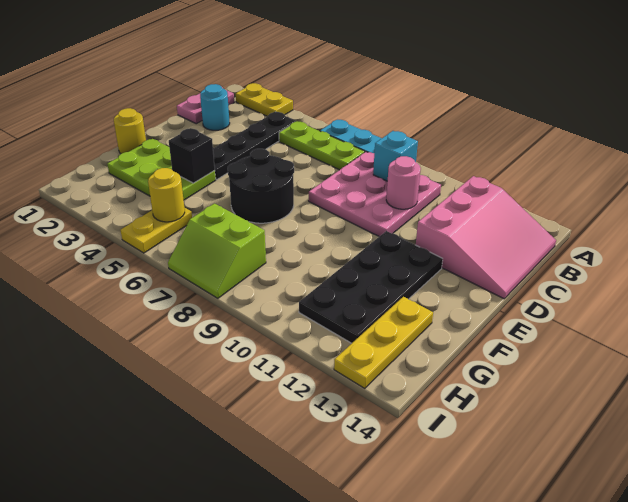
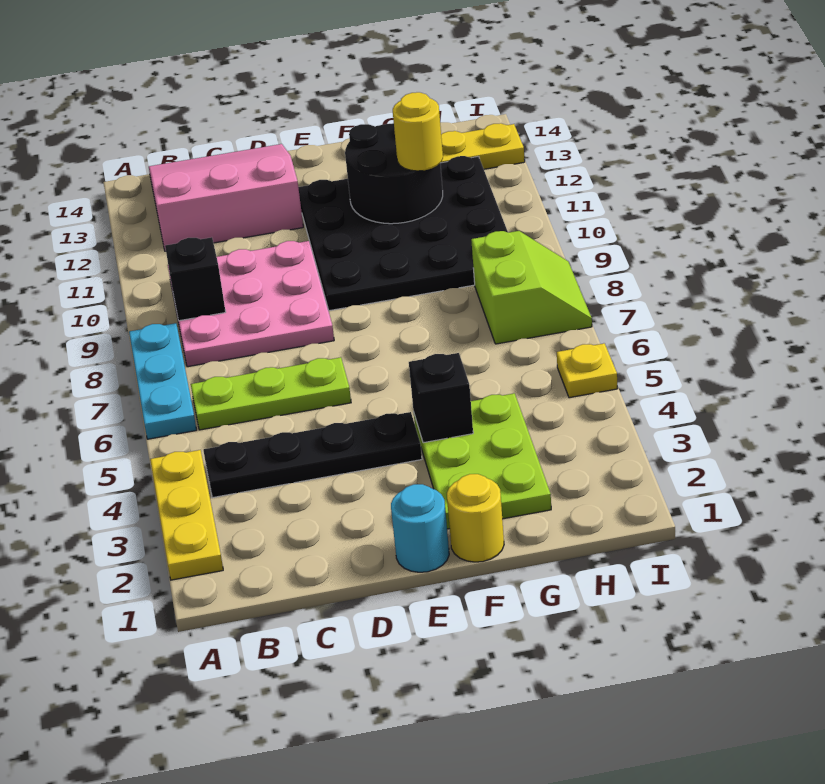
yellow 1x2 plate [236,83,293,117] -> yellow 1x3 plate [150,450,223,580]
pink 1x2 plate [177,87,234,124] -> none
lime 1x3 plate [279,122,365,170] -> lime 1x3 plate turned to [191,357,351,430]
cyan 1x1 brick [373,131,418,181] -> black 1x1 brick [165,237,226,321]
cyan 1x1 round brick [200,84,230,130] -> cyan 1x1 round brick moved to [391,484,449,572]
pink 1x1 round brick [386,156,421,209] -> none
black 2x2 round brick [228,149,294,223] -> black 2x2 round brick moved to [345,123,443,224]
black 2x4 plate [299,231,443,343] -> black 4x4 plate [298,156,508,311]
yellow 1x2 plate [121,208,192,253] -> yellow 1x1 plate [557,343,618,398]
yellow 1x1 round brick [148,168,185,222] -> yellow 1x1 round brick moved to [393,92,443,171]

